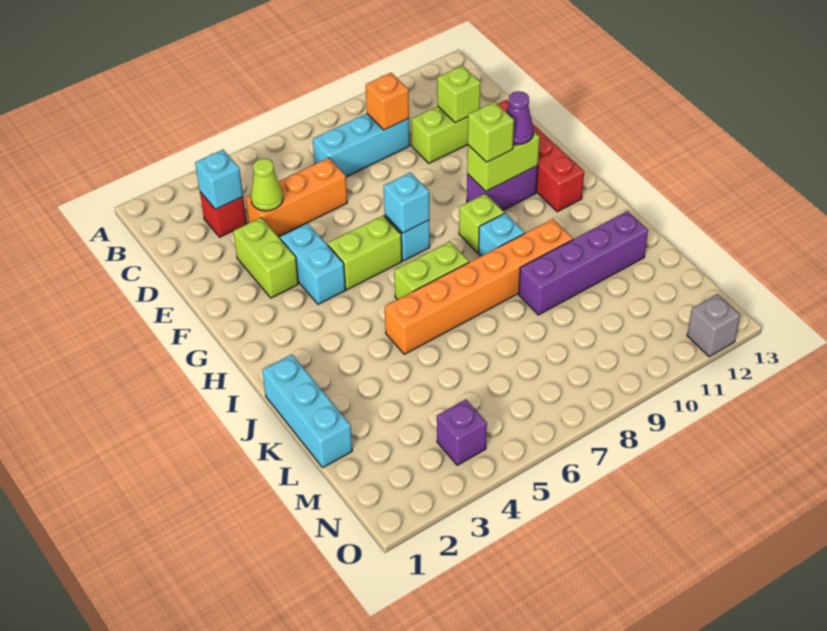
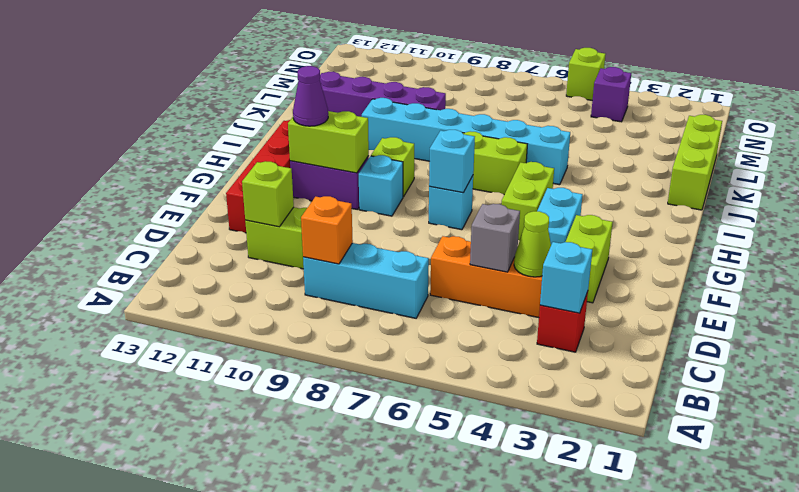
lime 1x2 brick [327,215,402,290] -> lime 1x2 brick turned to [502,162,554,240]
lime 1x1 brick [468,102,514,162] -> lime 1x1 brick moved to [566,48,605,101]
cyan 1x1 brick [478,213,525,256] -> cyan 1x1 brick moved to [359,155,403,216]
cyan 1x3 brick [262,355,352,467] -> lime 1x3 brick [668,115,722,210]
orange 1x6 brick [385,219,573,354] -> cyan 1x6 brick [362,98,570,185]
grey 1x1 brick [687,294,740,357] -> grey 1x1 brick moved to [470,204,520,272]

